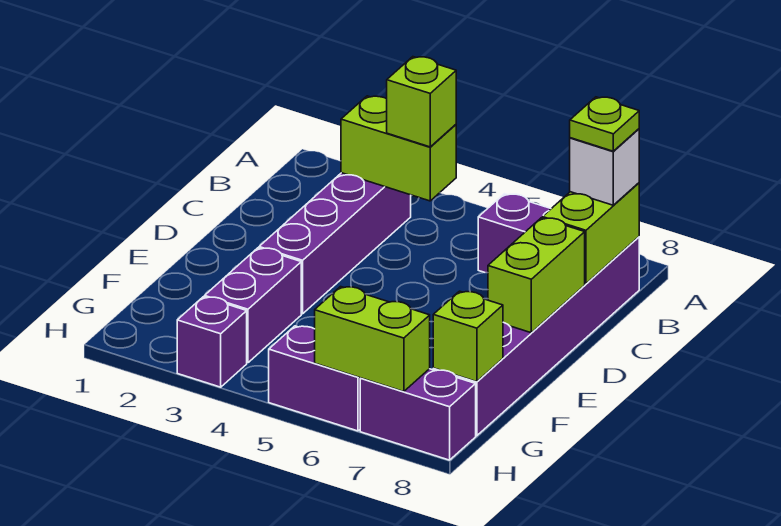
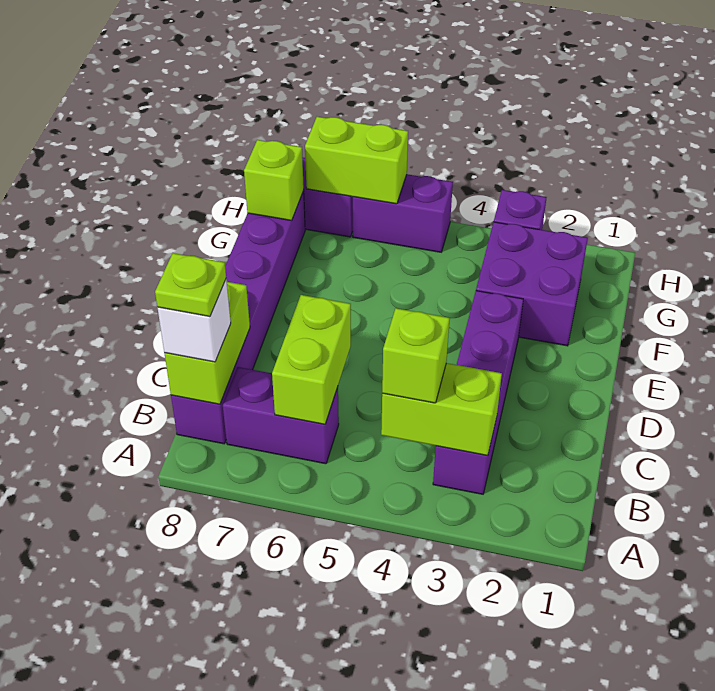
lime 1x2 brick [488,218,585,333] -> lime 1x2 brick moved to [272,295,351,424]
purple 1x2 brick [205,248,301,363] -> purple 2x2 brick [476,222,588,346]

